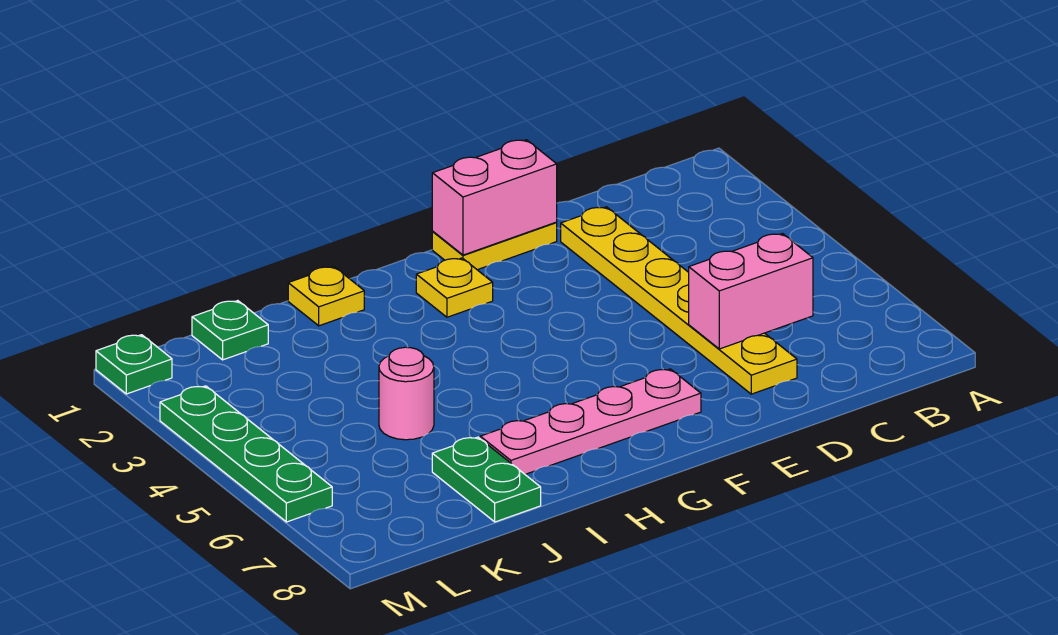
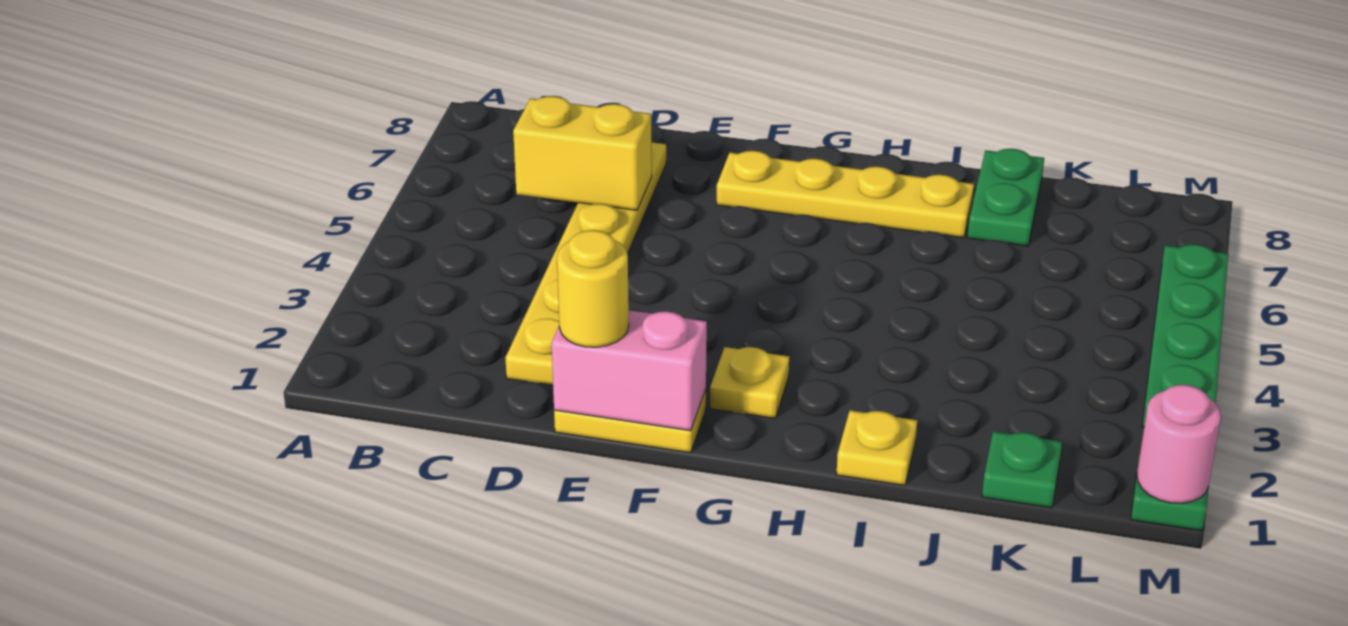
pink 1x2 brick [689,234,813,349] -> yellow 1x2 brick [513,96,652,210]
none -> yellow 1x1 round brick [557,230,629,347]
pink 1x4 plate [480,369,701,474] -> yellow 1x4 plate [717,151,974,238]
pink 1x1 round brick [379,347,434,440] -> pink 1x1 round brick moved to [1137,385,1221,503]

